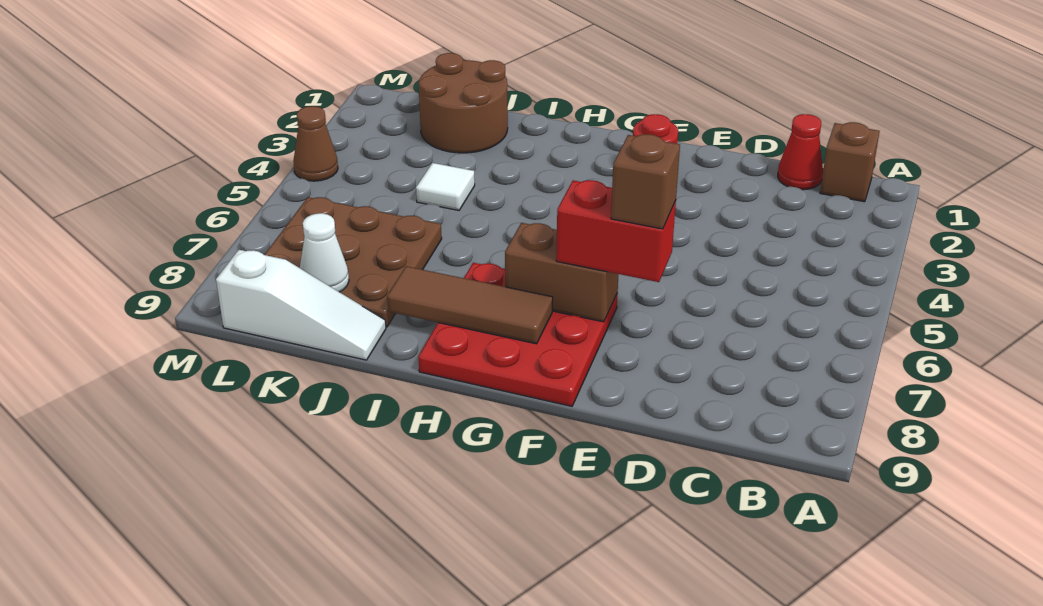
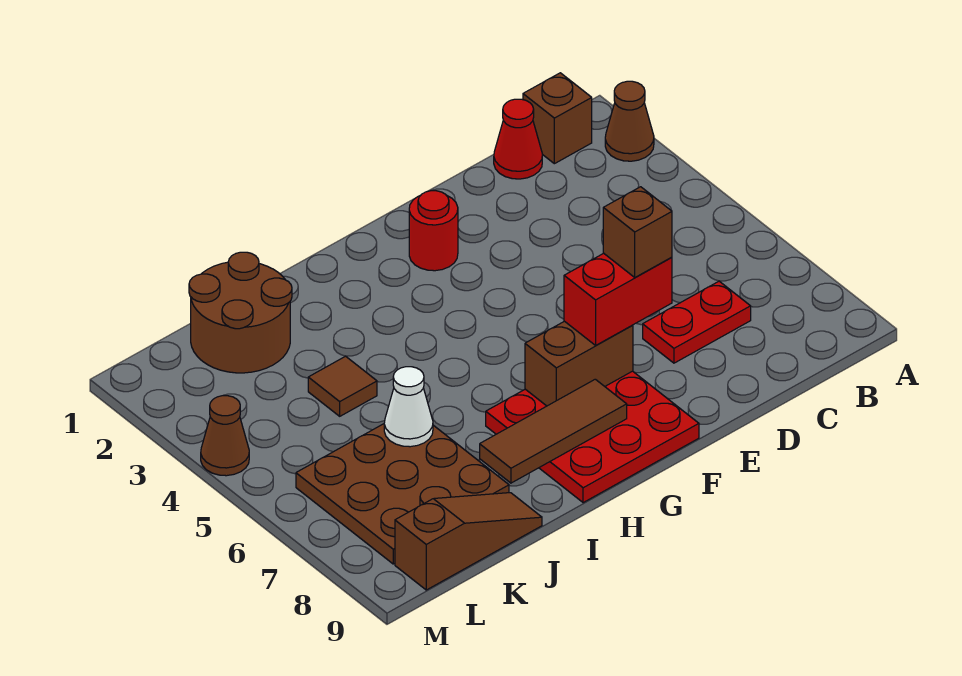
none -> brown 1x1 cone [605,81,654,161]
none -> red 1x2 plate [643,281,751,363]
white 1x1 tile [416,163,475,210] -> brown 1x1 tile [308,356,377,416]
white 1x3 slope [216,250,386,360] -> brown 1x3 slope [395,493,542,590]
white 1x1 cone [300,213,349,292] -> white 1x1 cone moved to [384,367,433,447]

